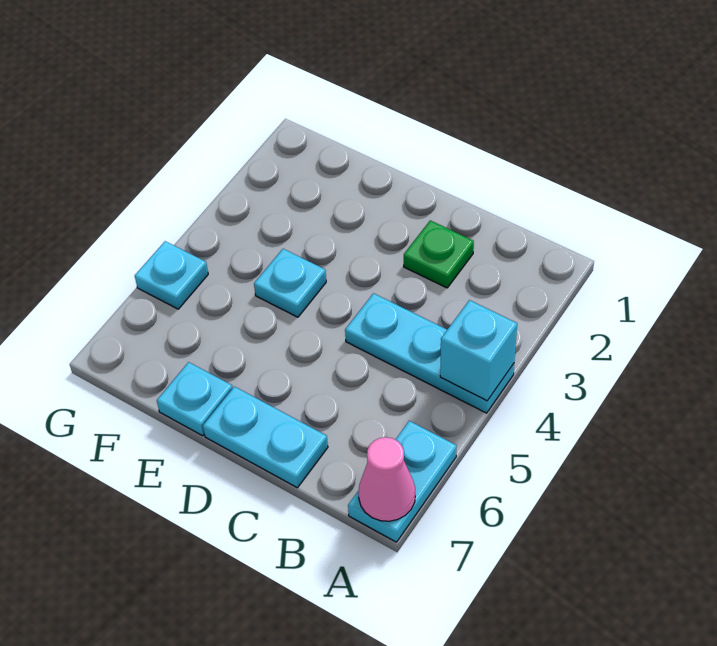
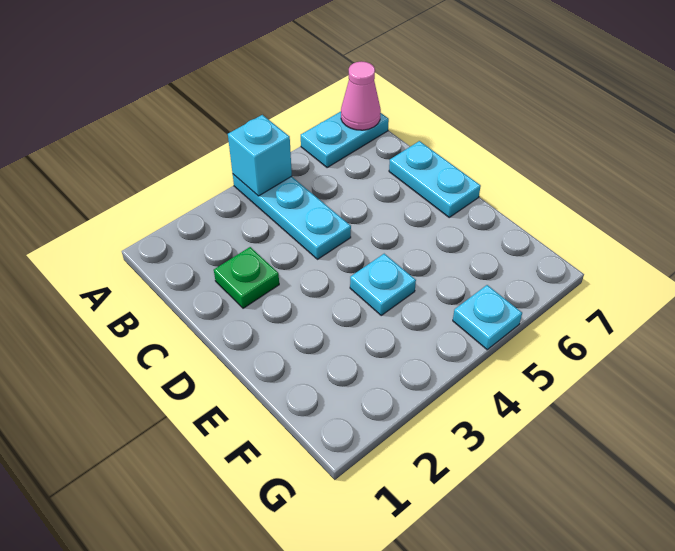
cyan 1x1 plate [157,362,233,436] -> none

